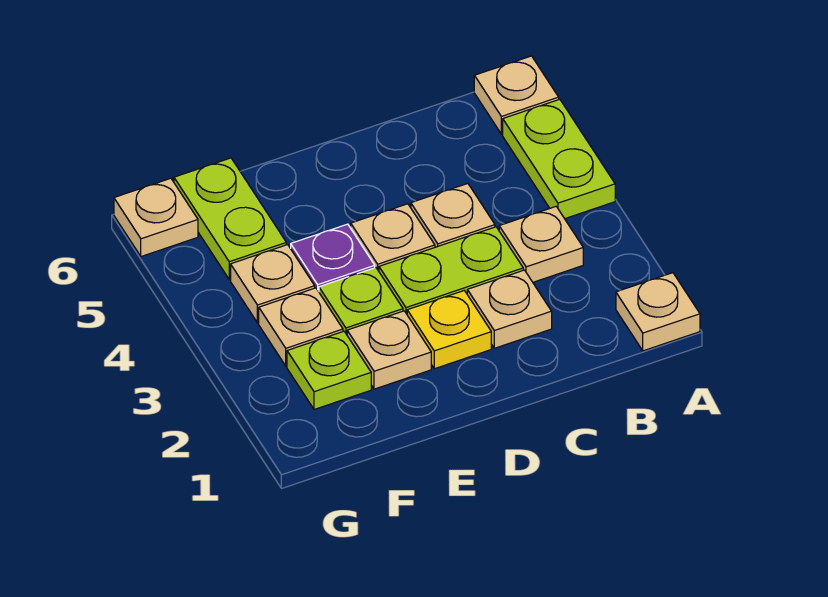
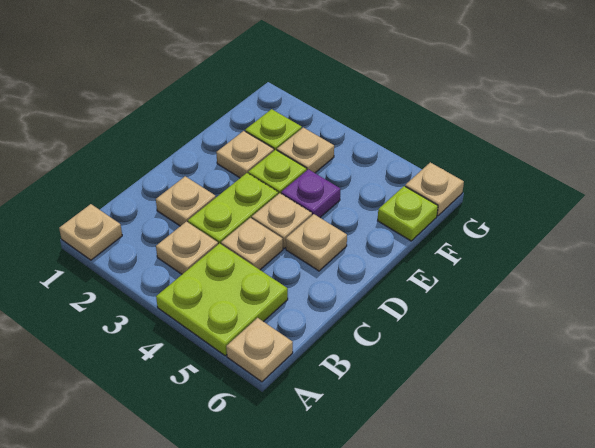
lime 1x2 plate [503,99,615,219] -> lime 2x2 plate [156,243,288,356]
yellow 1x1 plate [407,291,491,369] -> none
tan 1x1 plate [231,245,315,323] -> tan 1x1 plate moved to [286,214,347,271]
lime 1x2 plate [174,158,286,279] -> lime 1x1 plate [378,186,438,241]

